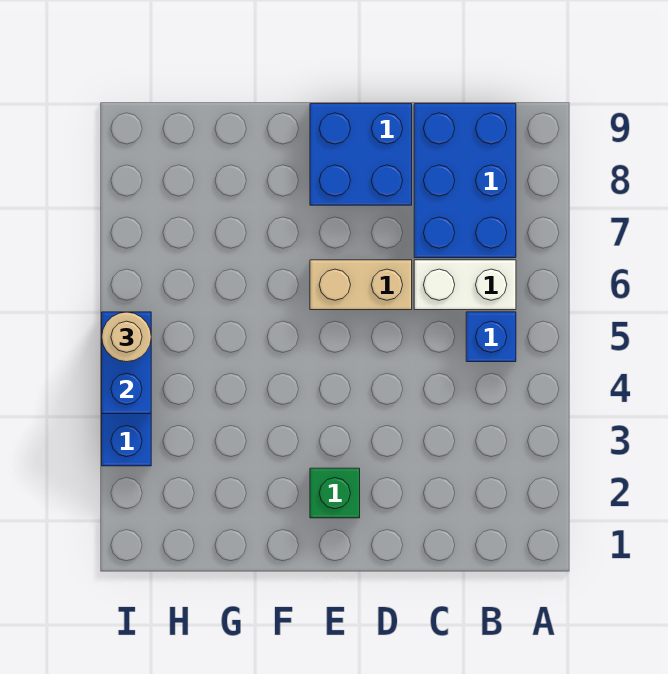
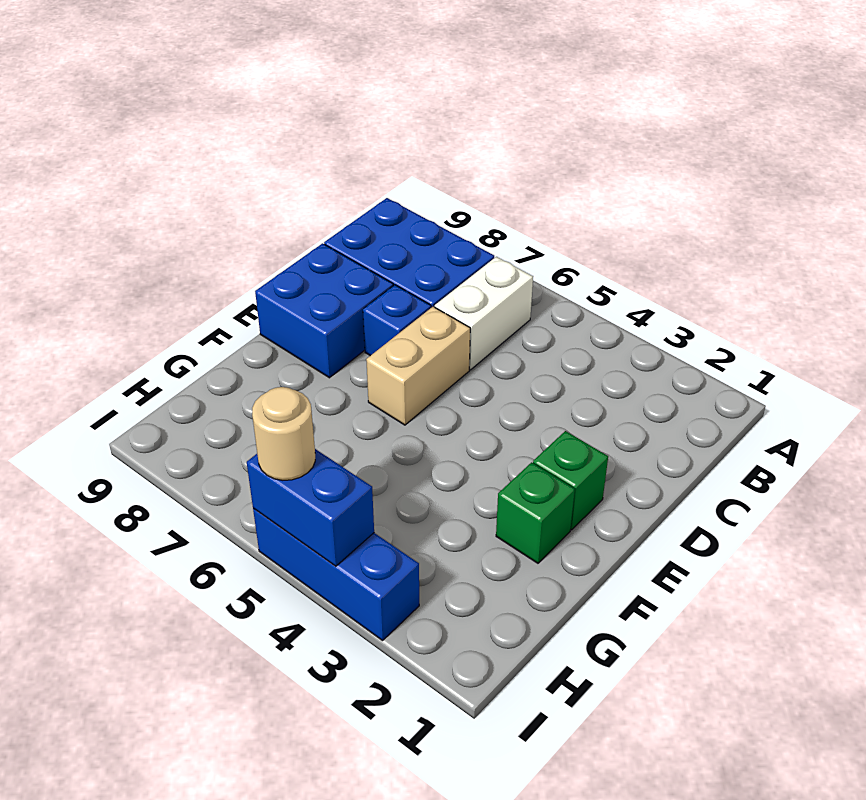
blue 1x1 brick [466,312,516,362] -> blue 1x1 brick moved to [363,285,431,356]
none -> green 1x1 brick [496,462,575,563]

